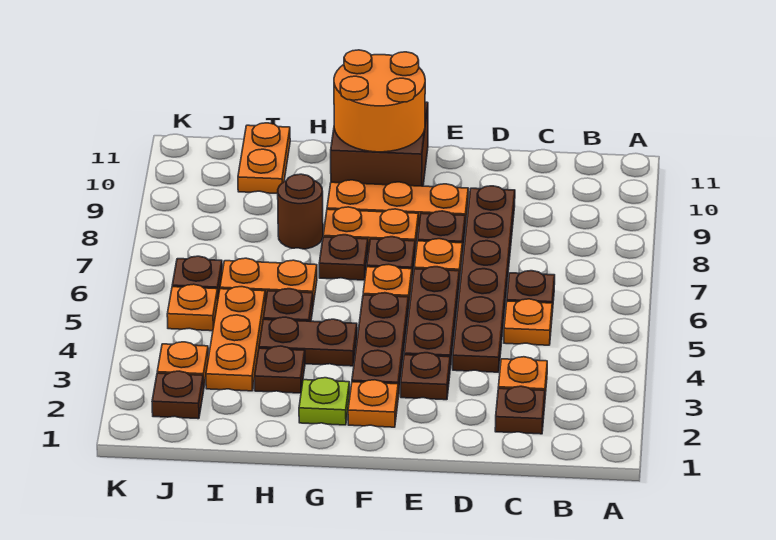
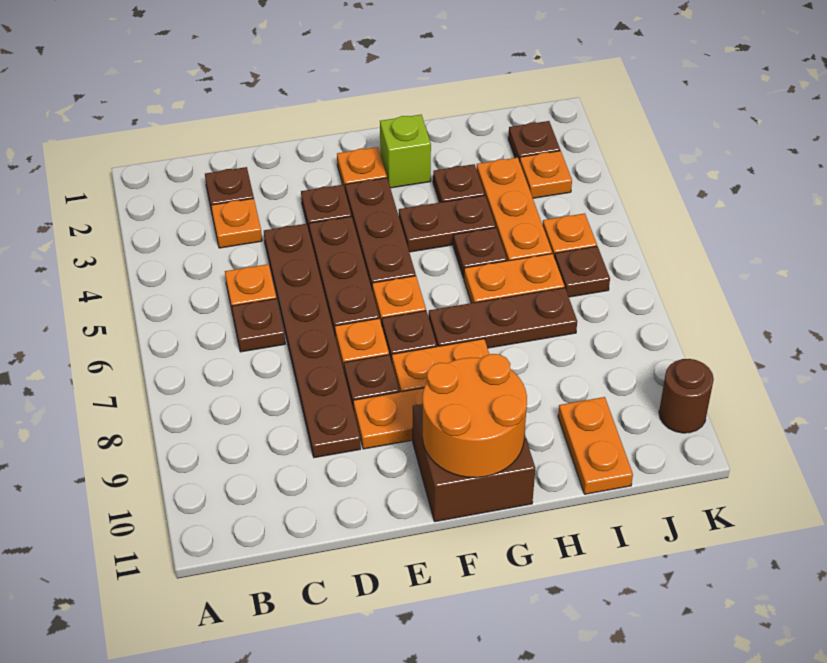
lime 1x1 plate [299,378,350,425] -> lime 1x1 brick [380,115,431,188]
brown 1x1 plate [319,235,368,280] -> brown 1x3 plate [429,288,577,348]
brown 1x1 round brick [278,174,323,249] -> brown 1x1 round brick moved to [659,359,714,433]

